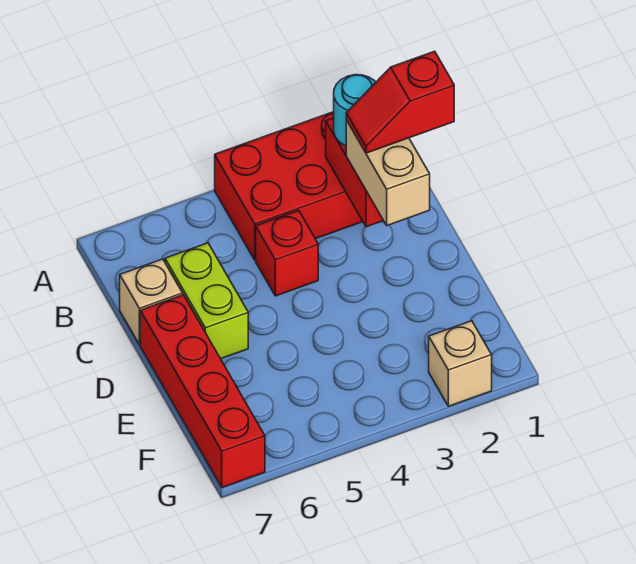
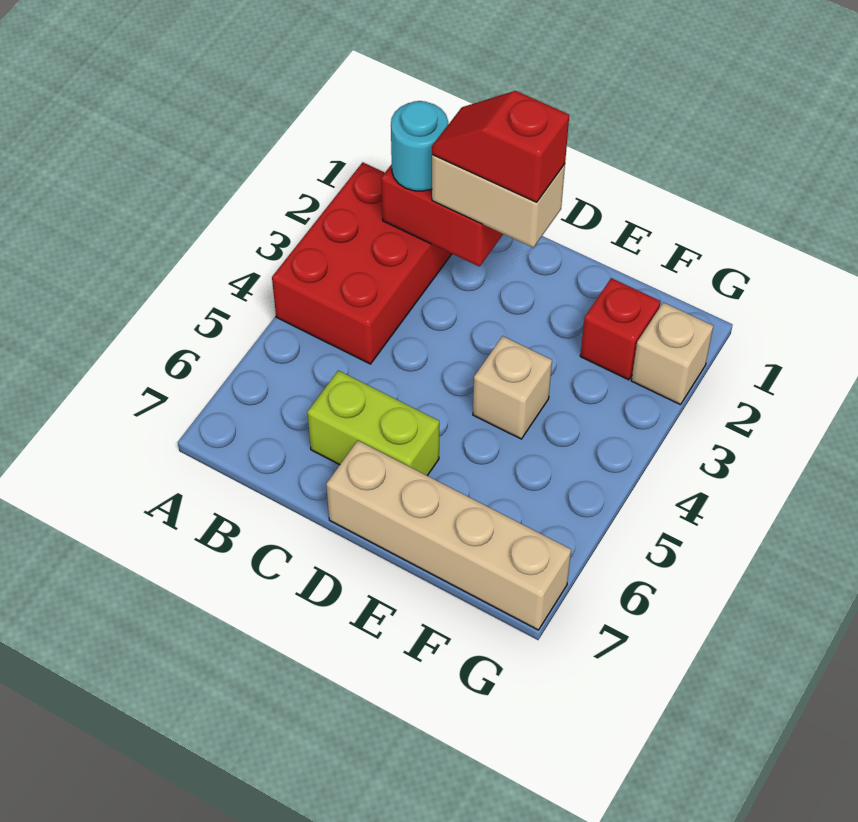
red 1x2 slope [346,51,454,153] -> red 1x2 slope turned to [432,91,569,202]
red 1x1 brick [256,210,318,296] -> red 1x1 brick moved to [580,278,661,380]
tan 1x1 brick [120,259,183,345] -> tan 1x1 brick moved to [473,336,552,439]
red 1x4 brick [140,295,265,487] -> tan 1x4 brick [326,441,571,630]

